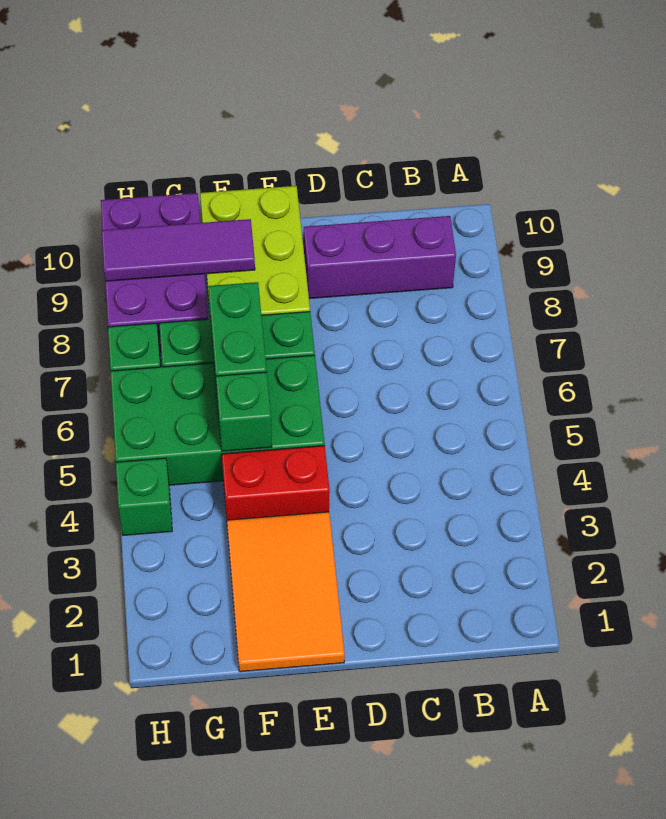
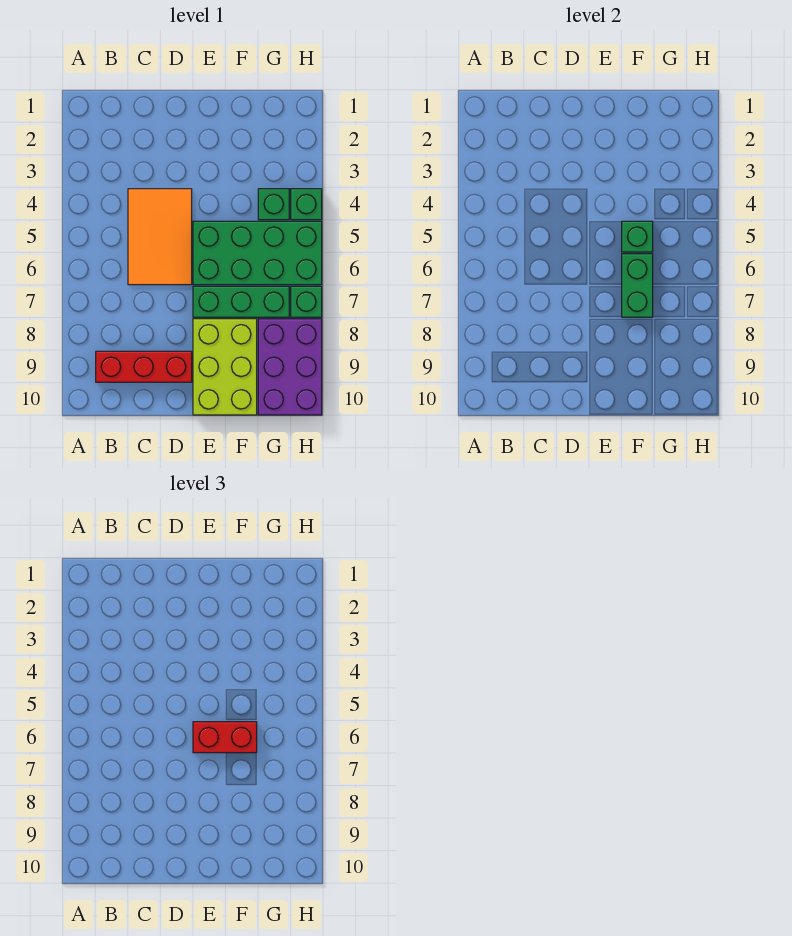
purple 1x3 brick [304,216,456,299] -> red 1x3 brick [96,351,192,382]
orange 2x3 tile [227,512,345,672] -> orange 2x3 tile moved to [128,189,192,285]
red 1x2 brick [222,446,330,520] -> red 1x2 brick moved to [193,722,257,753]
purple 1x3 tile [102,219,255,281] -> none
none -> green 1x1 brick [258,189,289,220]

